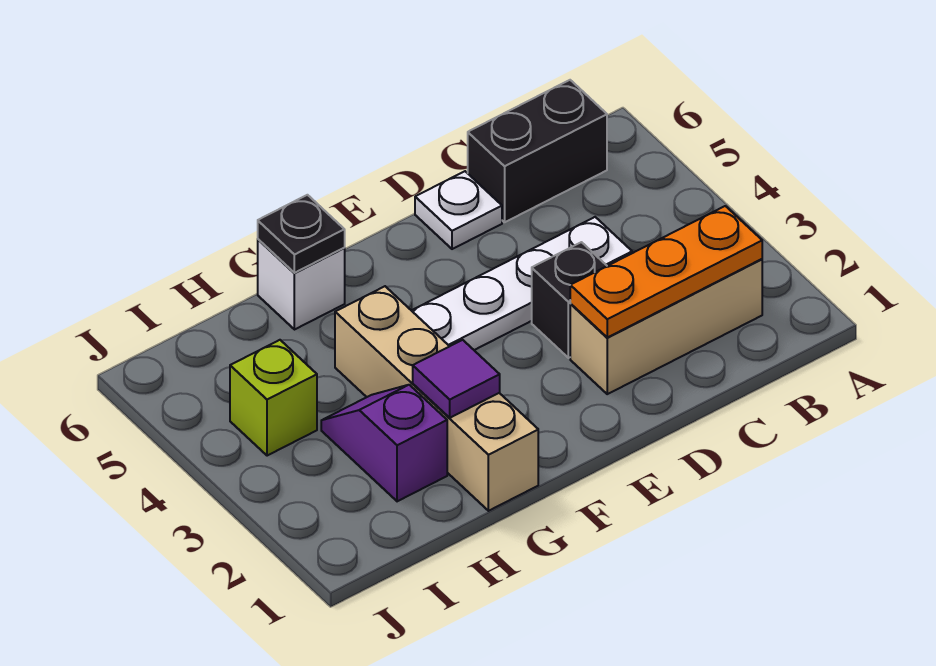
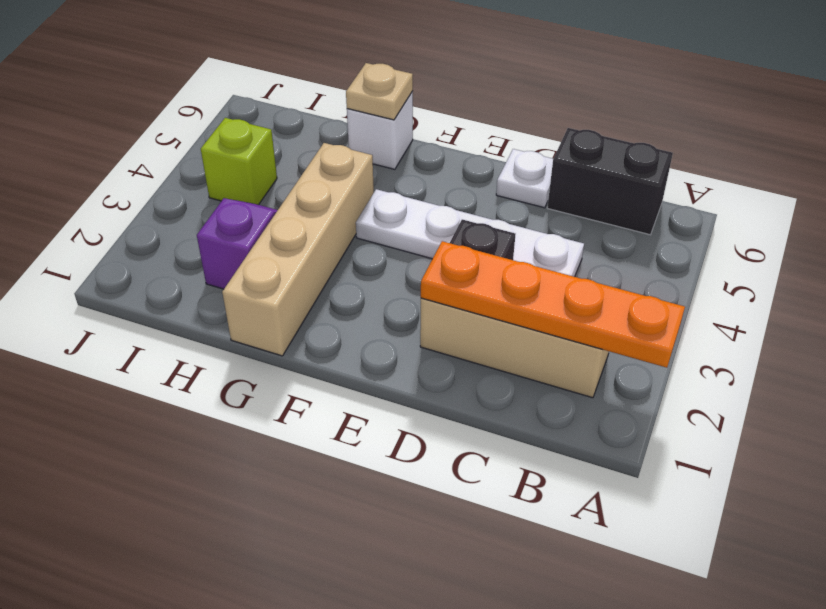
orange 1x3 plate [570,206,762,337] -> orange 1x4 plate [421,241,685,368]
purple 1x1 tile [413,340,500,418] -> none
black 1x1 plate [258,195,345,273] -> tan 1x1 plate [346,63,413,120]

